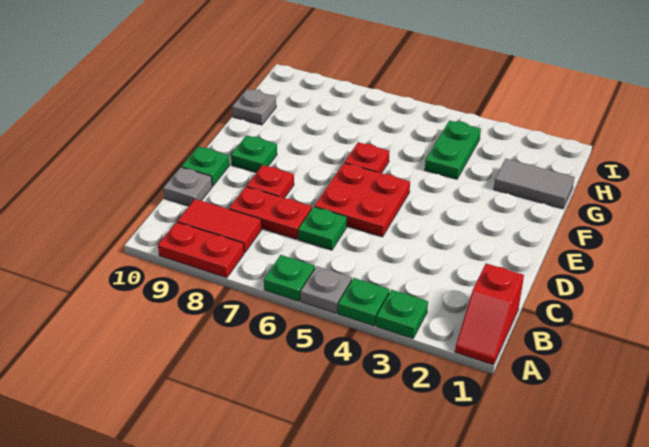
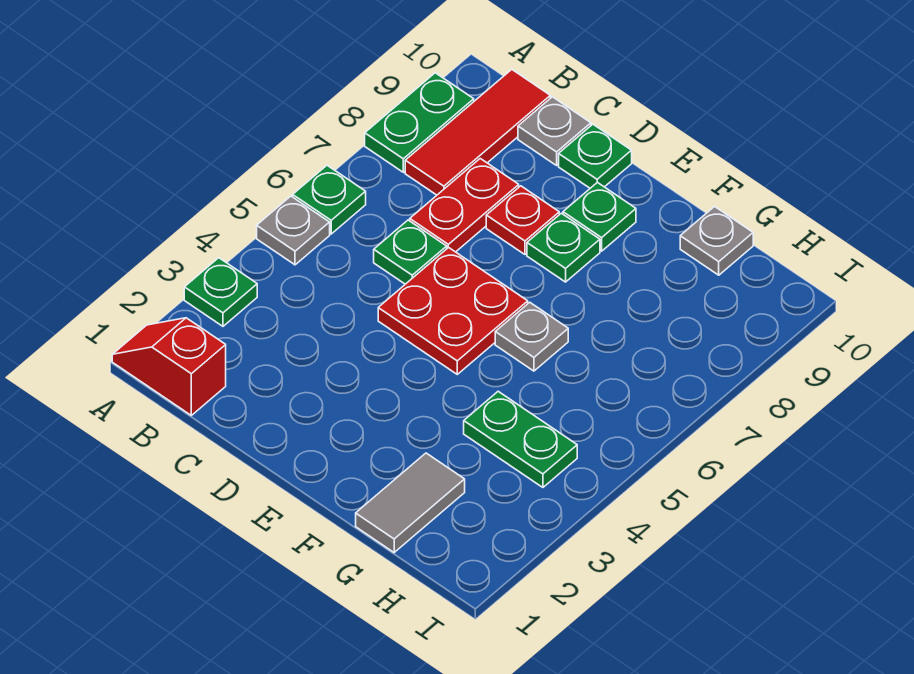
green 1x1 plate [338,278,390,326] -> green 1x1 plate moved to [527,213,600,282]
red 1x2 plate [158,222,244,278] -> green 1x2 plate [365,73,474,172]
red 1x2 tile [177,199,262,253] -> red 1x3 tile [405,70,550,195]
red 1x1 plate [345,142,390,173] -> grey 1x1 plate [495,302,568,371]

